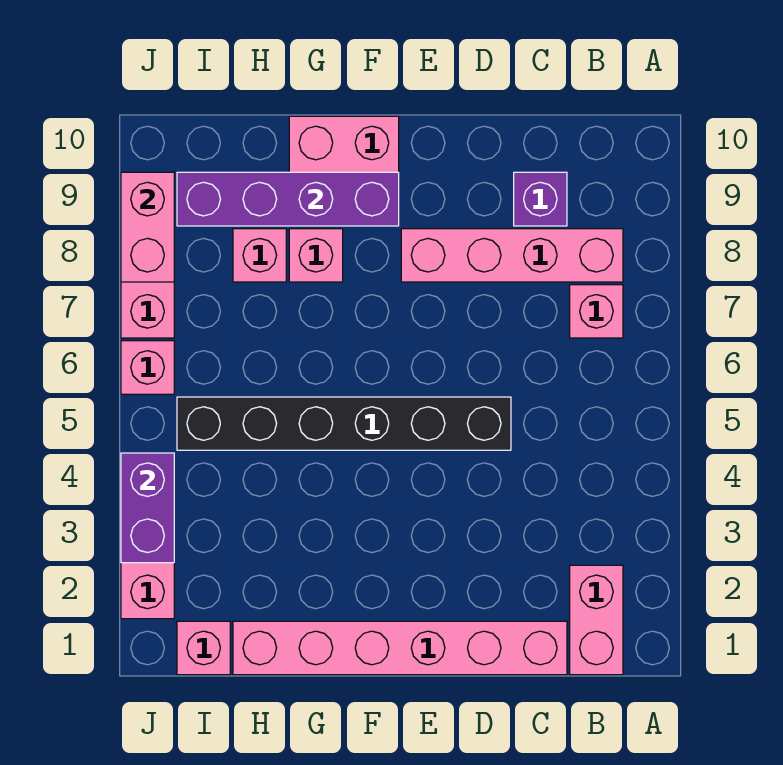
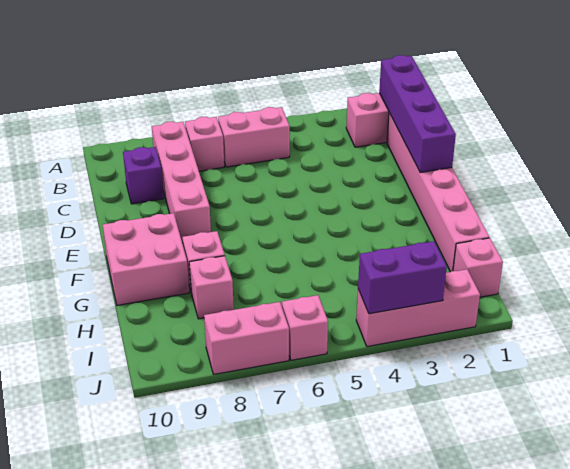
black 1x6 brick [177,397,511,450] -> none
purple 1x4 brick [177,172,399,226] -> purple 1x4 brick moved to [379,55,456,172]
pink 1x2 brick [121,172,174,282] -> pink 1x2 brick moved to [218,107,290,167]

